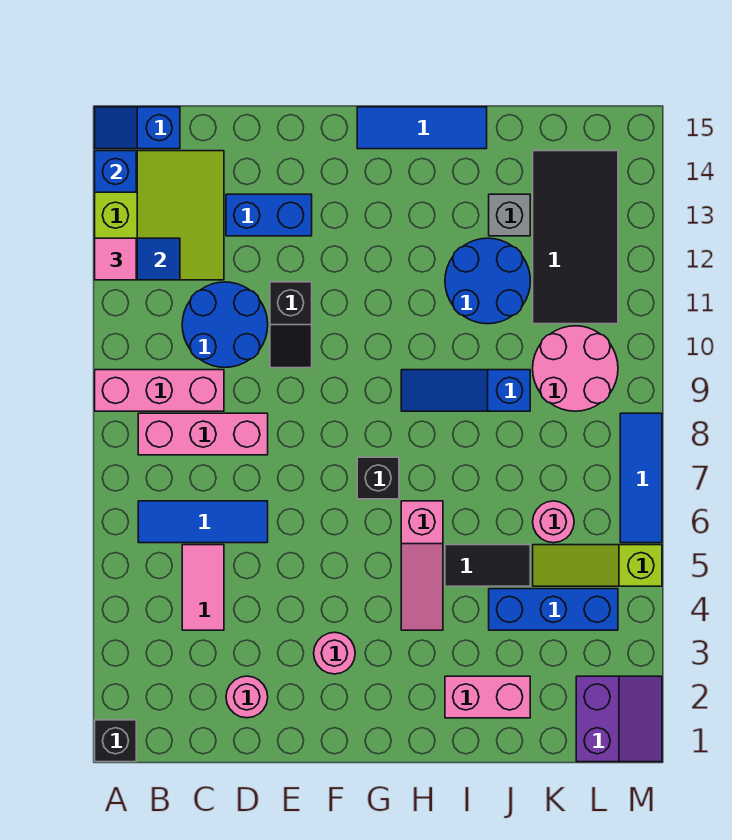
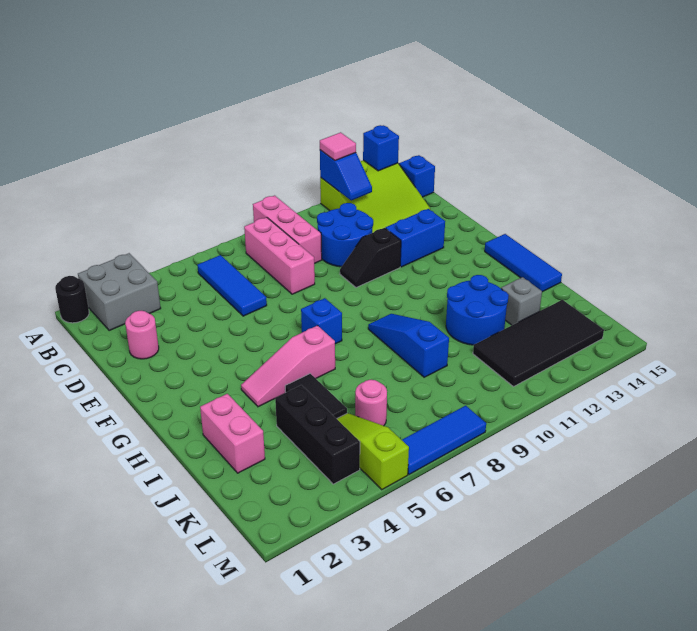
black 1x1 brick [95,720,136,762] -> black 1x1 round brick [55,276,89,323]
none -> grey 2x2 brick [78,253,161,330]
pink 1x2 tile [182,545,224,630] -> none
blue 1x2 brick [226,194,312,236] -> blue 1x2 brick turned to [385,209,445,267]
pink 1x1 round brick [314,632,355,674] -> none
black 1x1 brick [357,457,399,499] -> blue 1x1 brick [301,298,342,344]
blue 1x3 brick [489,589,618,630] -> black 1x3 brick [275,385,360,484]
pink 2x2 round brick [533,326,618,411] -> none
purple 2x2 slope [576,676,662,762] -> none

